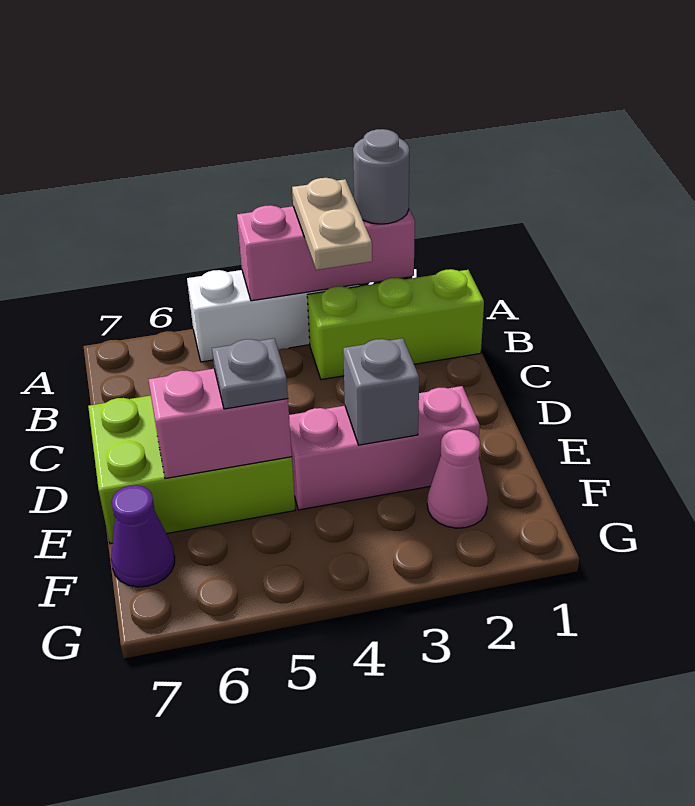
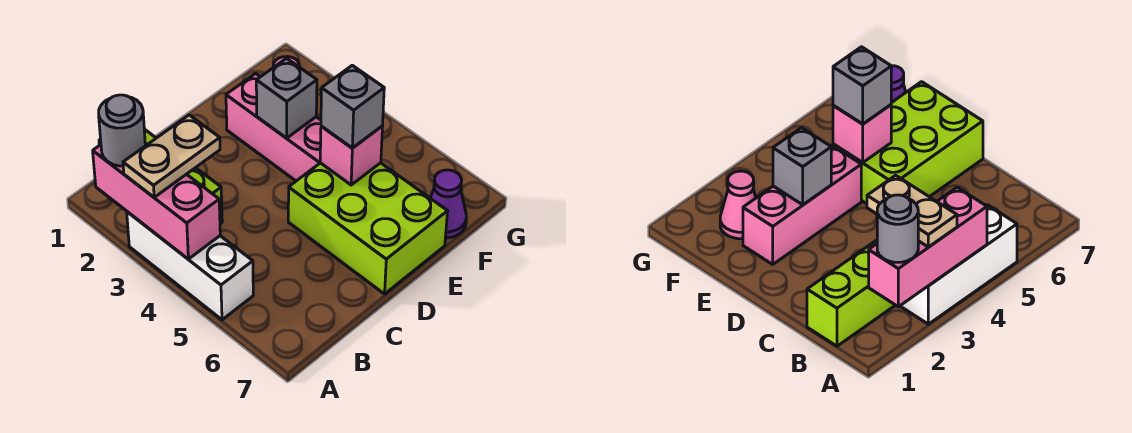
pink 1x2 brick [148,369,292,479] -> pink 1x1 brick [320,126,383,185]
grey 1x1 plate [212,338,288,409] -> grey 1x1 brick [321,65,384,148]

